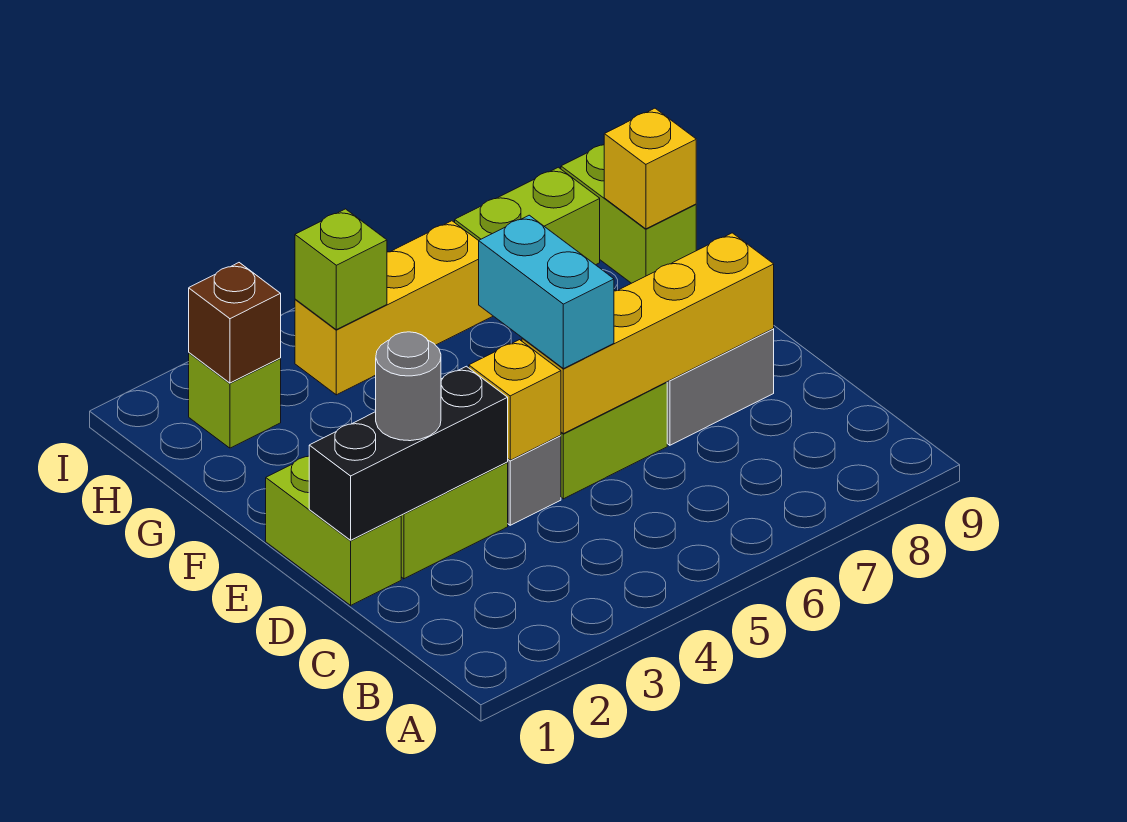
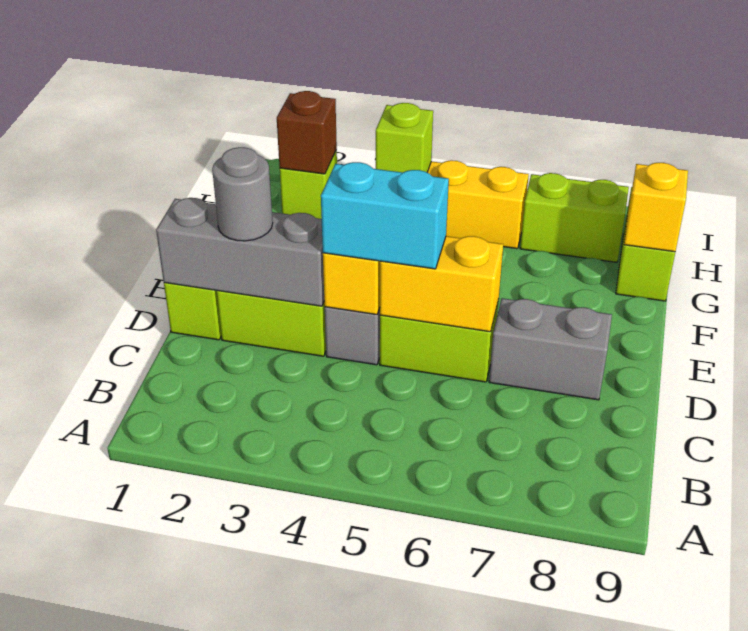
black 1x3 brick [309,366,508,540] -> grey 1x3 brick [156,198,324,306]
yellow 1x4 brick [522,233,774,434] -> yellow 1x2 brick [380,236,503,332]
cyan 1x2 brick [479,215,614,369] -> cyan 1x2 brick turned to [321,162,449,269]

